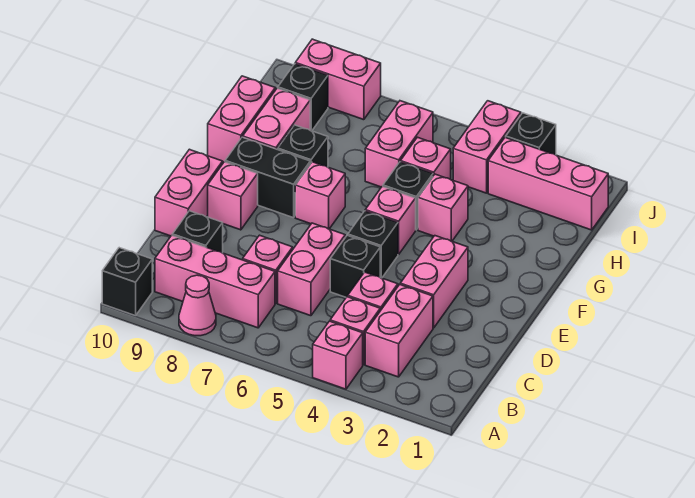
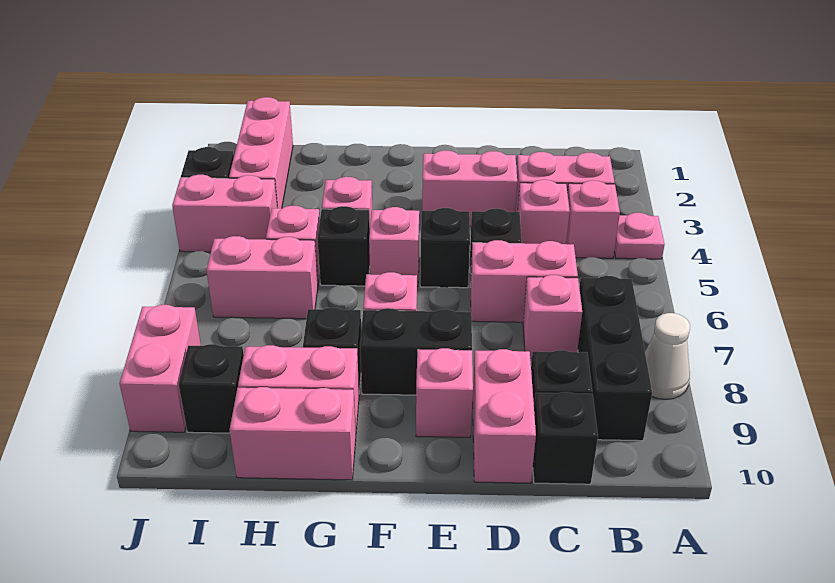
pink 1x1 brick [313,321,363,389] -> pink 1x1 plate [614,213,665,259]
pink 1x1 cone [179,275,216,336] -> white 1x1 cone [645,313,690,399]
black 1x1 brick [102,248,152,316] -> black 1x1 brick moved to [533,392,598,484]
pink 1x3 brick [155,235,275,328] -> black 1x3 brick [578,276,652,441]
pink 1x2 brick [155,149,223,236] -> pink 1x2 brick turned to [473,349,536,483]
black 1x2 brick [225,137,310,218] -> black 1x2 brick turned to [360,308,472,395]

